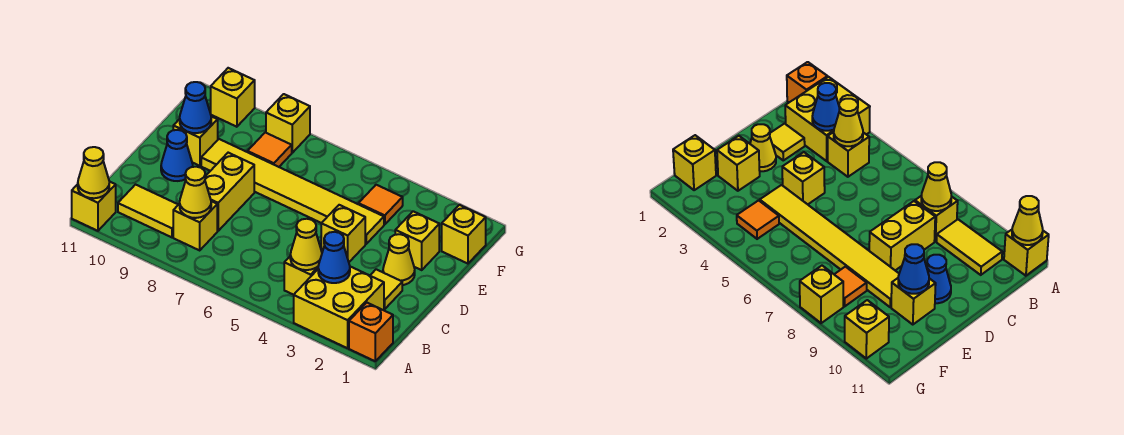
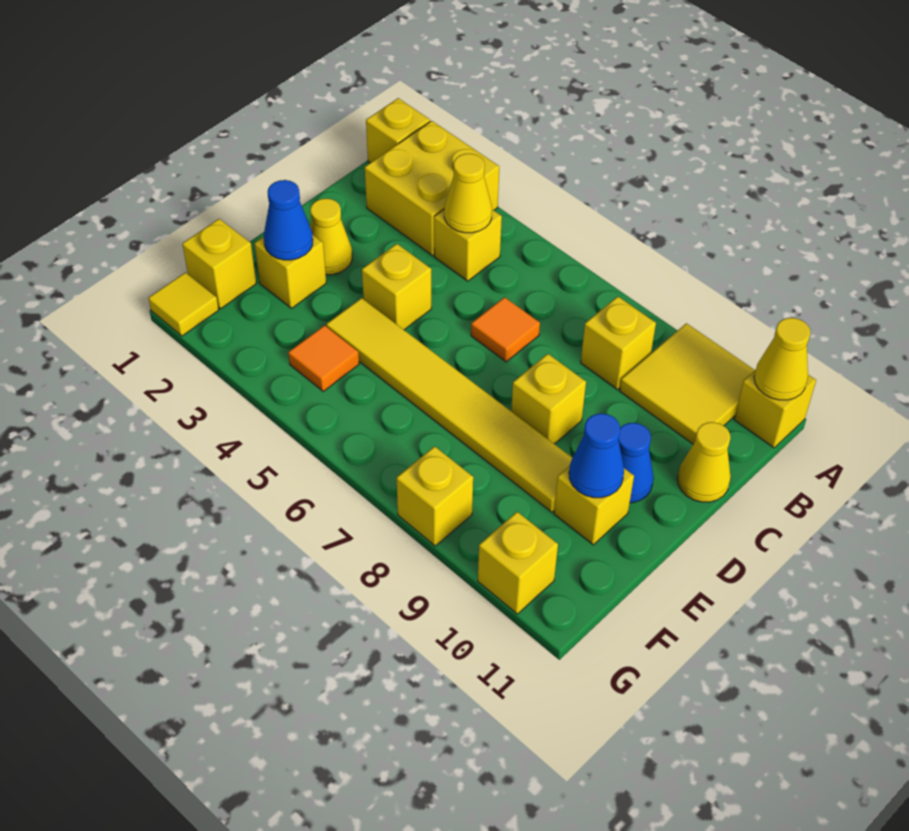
orange 1x1 brick [349,303,393,361] -> yellow 1x1 brick [366,98,430,163]
blue 1x1 cone [318,232,350,283] -> blue 1x1 cone moved to [264,180,313,260]
yellow 1x1 cone [180,167,211,218] -> yellow 1x1 cone moved to [677,422,731,502]
yellow 1x2 tile [118,185,178,237] -> yellow 2x2 tile [620,323,755,444]
yellow 1x1 tile [370,269,402,309] -> yellow 1x1 tile moved to [148,272,219,336]
yellow 1x2 brick [205,153,254,231] -> yellow 1x1 brick [511,354,586,444]
orange 1x1 tile [247,133,292,167] -> orange 1x1 tile moved to [471,297,540,362]

